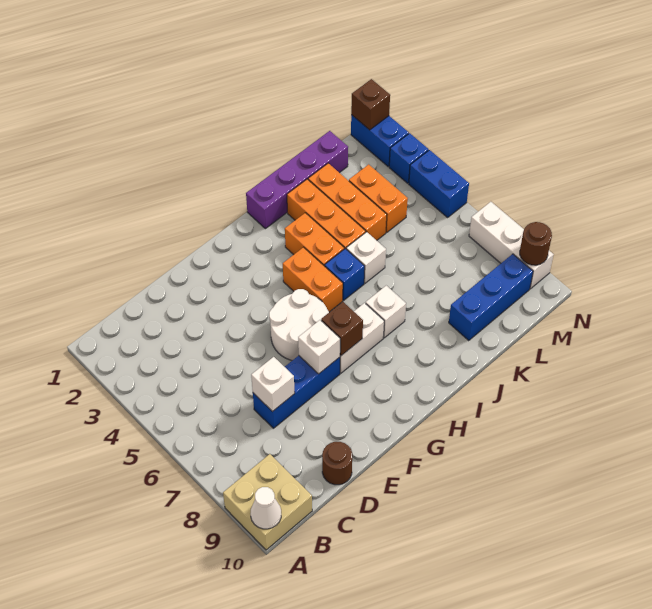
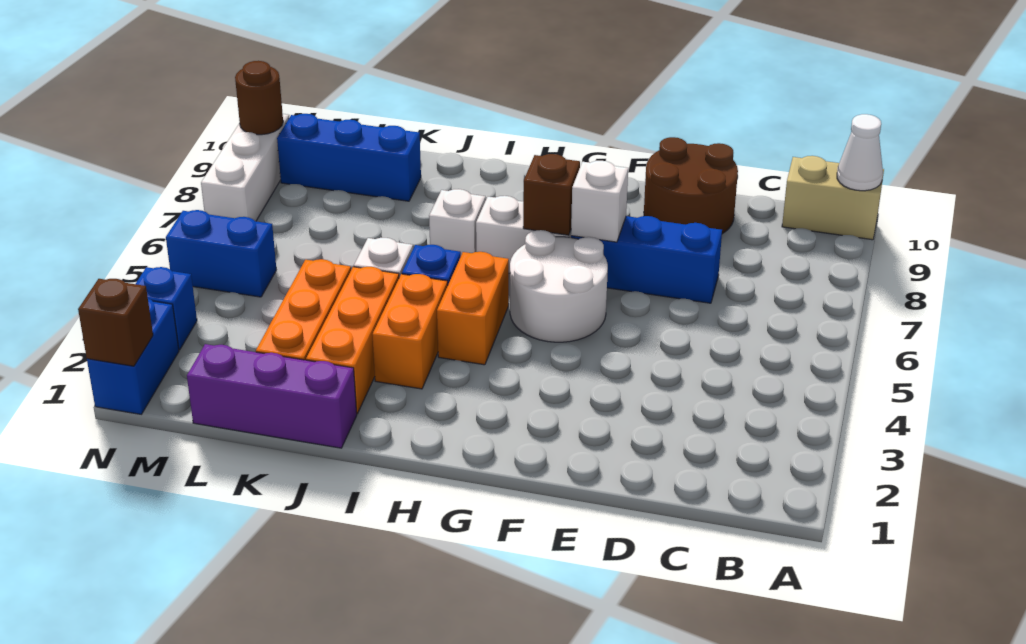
tan 2x2 brick [223,454,312,550] -> tan 1x2 brick [782,156,884,240]
white 1x1 brick [251,357,295,412] -> none
brown 1x1 round brick [322,442,352,485] -> brown 2x2 round brick [644,137,738,234]
purple 1x4 brick [246,131,348,229] -> purple 1x3 brick [187,344,357,448]
orange 1x2 brick [349,164,408,232] -> none
blue 1x2 brick [409,150,469,217] -> blue 1x2 brick turned to [166,210,276,297]

